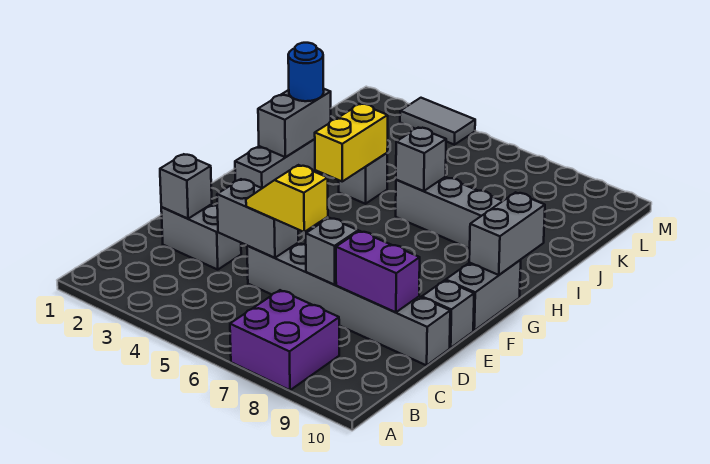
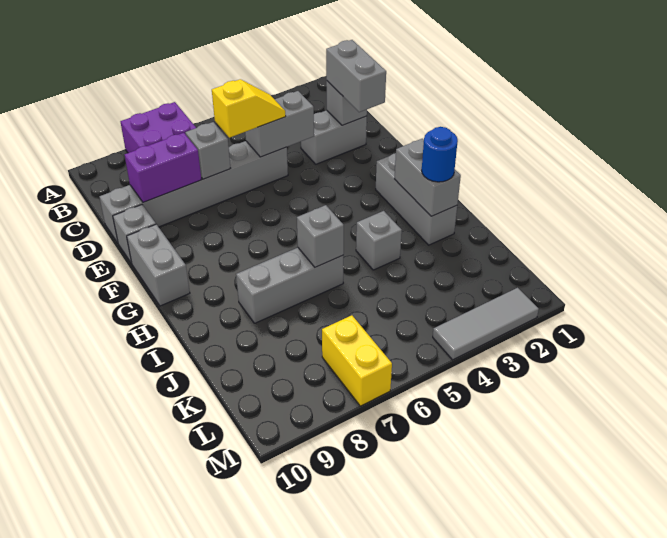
grey 1x2 brick [469,192,545,275] -> grey 1x2 brick moved to [326,40,386,112]
yellow 1x2 brick [315,104,388,181] -> yellow 1x2 brick moved to [322,315,392,406]
grey 1x2 tile [400,98,475,145] -> grey 1x3 tile [433,288,539,360]

